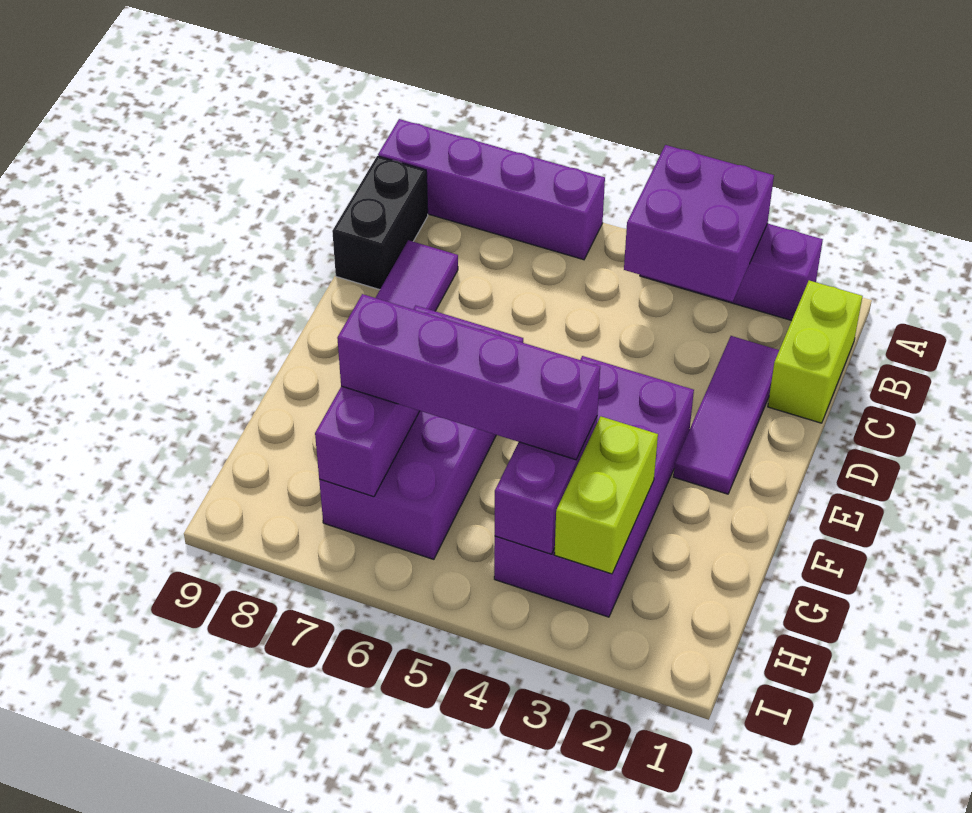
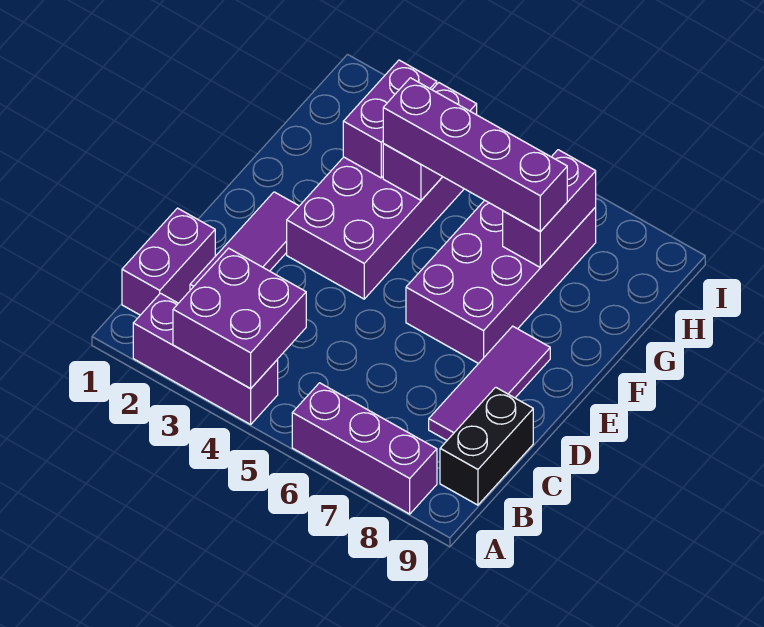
purple 1x4 brick [378,119,605,260] -> purple 1x3 brick [292,383,437,514]
lime 1x2 brick [768,280,863,423] -> purple 1x2 brick [122,208,215,315]
lime 1x2 brick [554,416,658,574] -> purple 1x2 brick [343,60,437,178]

